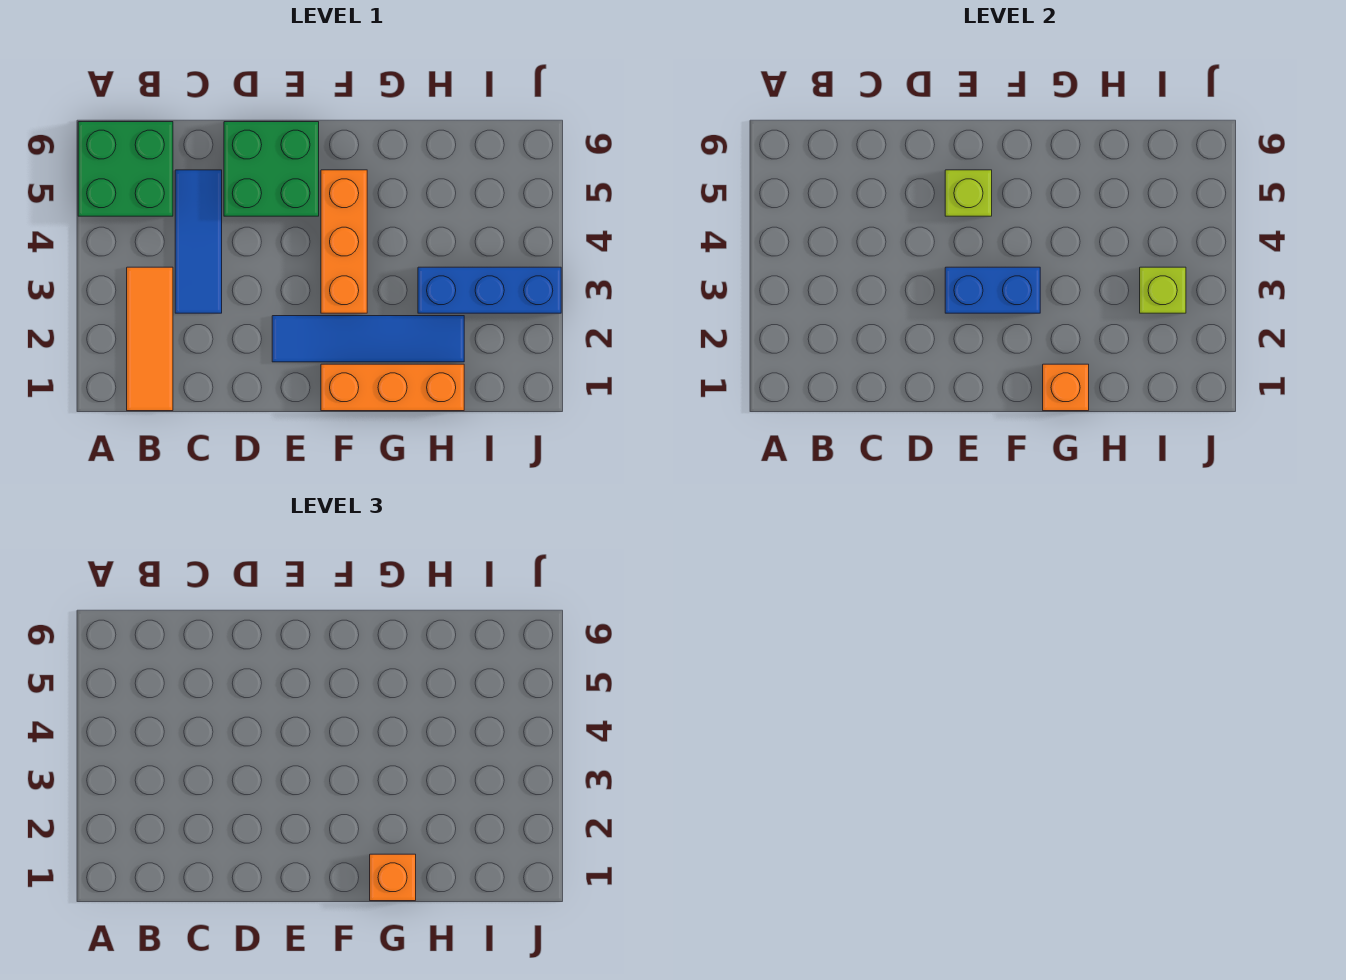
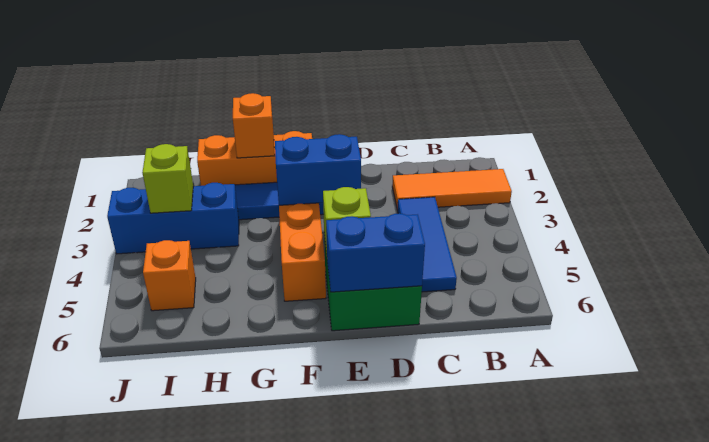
green 2x2 brick [78,122,173,216] -> none
orange 1x3 tile [127,267,173,411] -> orange 1x3 tile turned to [392,169,512,209]
none -> blue 1x2 brick [326,213,425,292]
orange 1x1 brick [370,854,416,901] -> orange 1x1 brick moved to [143,240,196,311]

